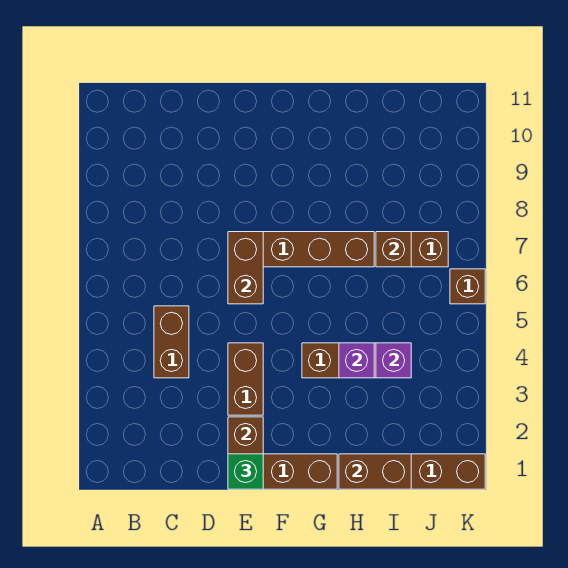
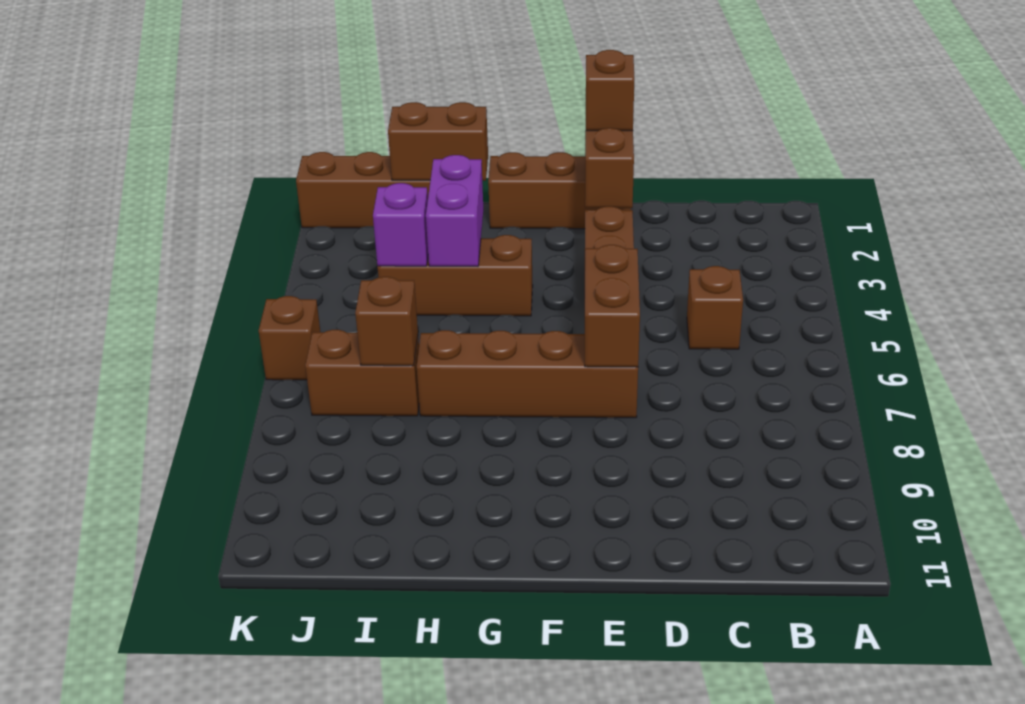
brown 1x2 brick [154,306,189,378] -> brown 1x1 brick [687,266,743,349]
green 1x1 brick [228,454,263,489] -> brown 1x1 brick [586,50,634,131]
purple 1x1 brick [339,343,374,378] -> purple 1x2 brick [426,155,483,266]

